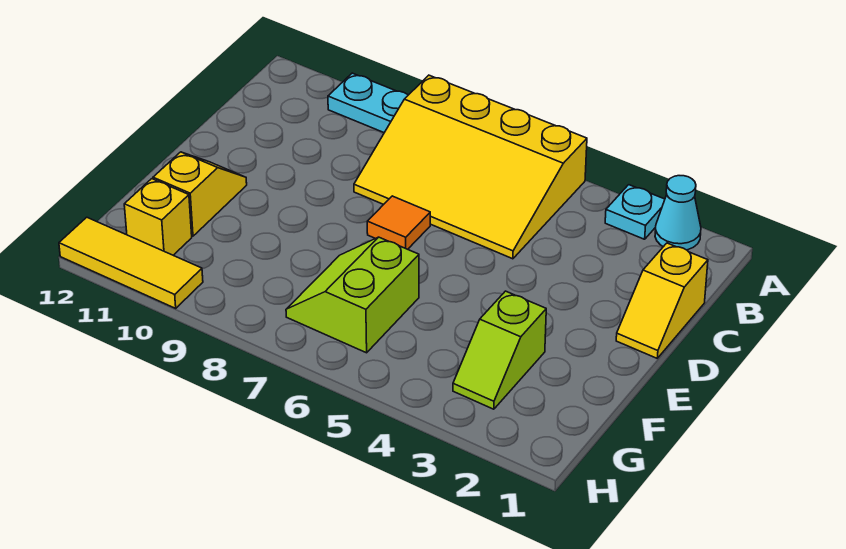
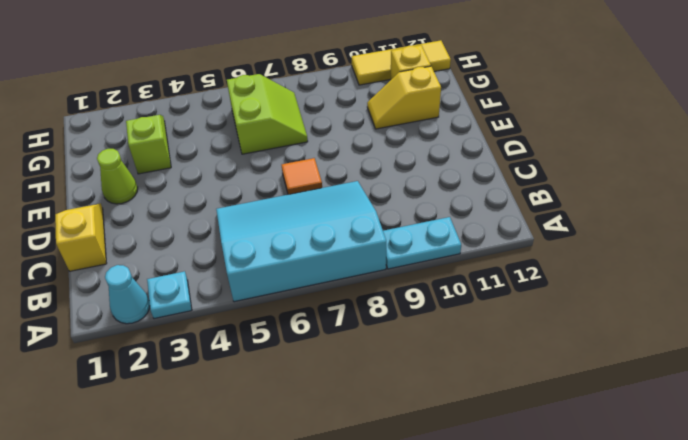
yellow 3x4 slope [354,75,587,259] -> cyan 3x4 slope [216,181,386,302]
none -> lime 1x1 cone [97,149,138,204]
yellow 1x2 slope [153,152,247,236] -> yellow 1x2 slope turned to [367,66,441,129]

